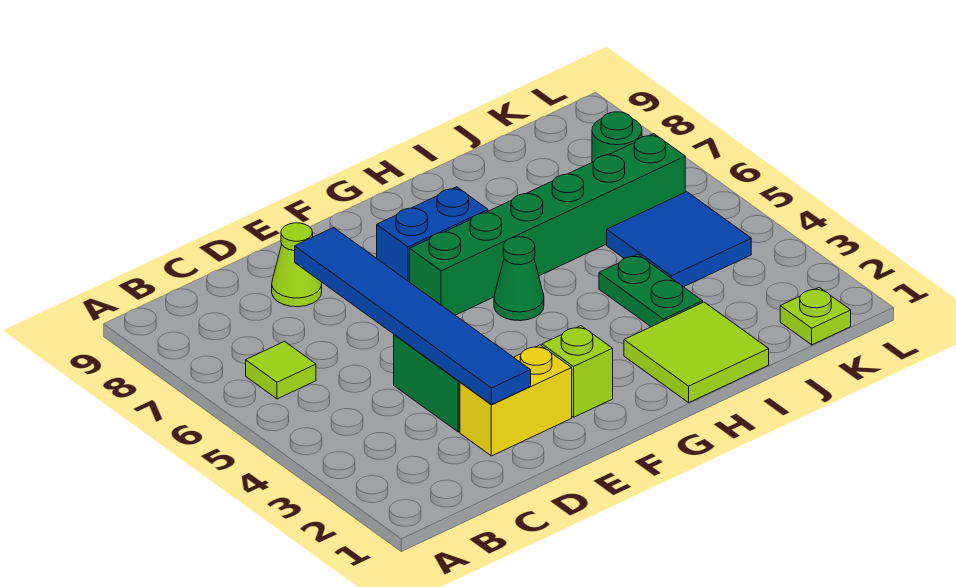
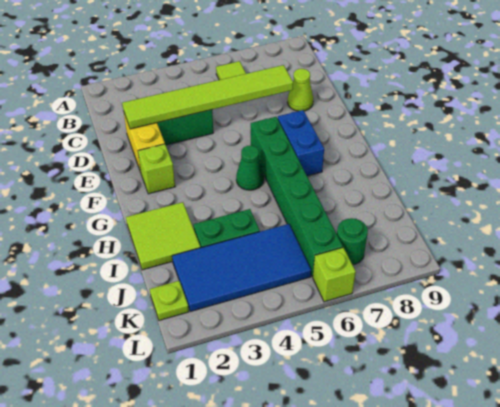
blue 1x6 tile [295,228,531,405] -> lime 1x6 tile [122,65,293,129]
blue 2x2 tile [607,192,751,287] -> blue 2x4 tile [172,224,311,311]
none -> lime 1x1 brick [313,248,356,302]

